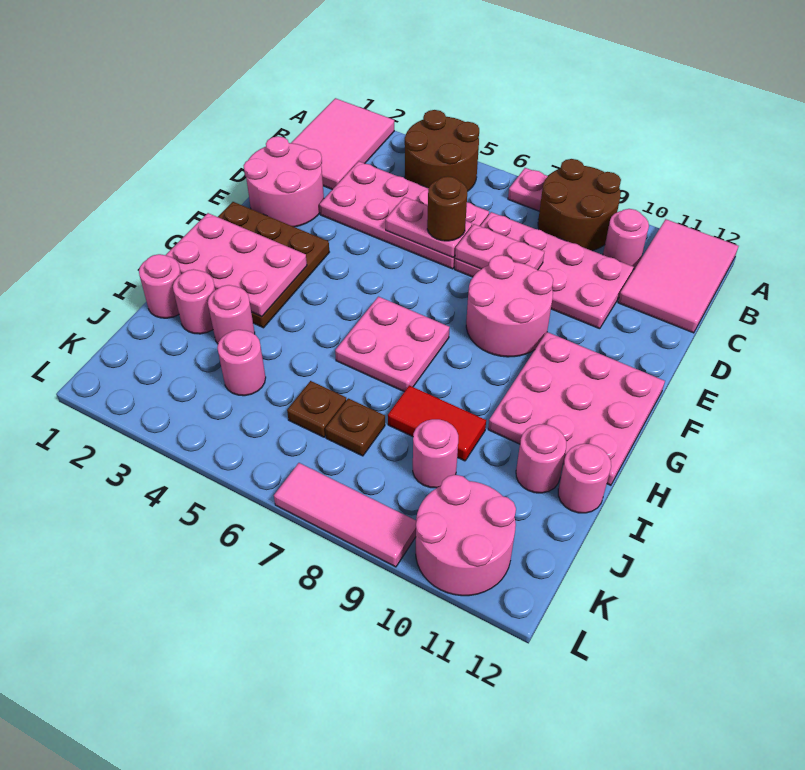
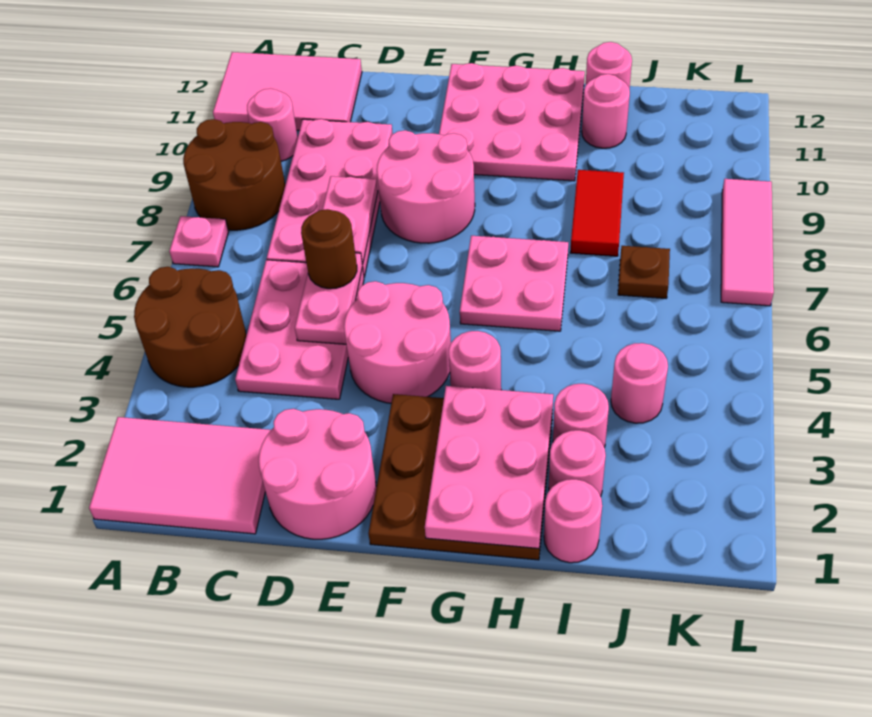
pink 2x4 plate [319,161,489,269] -> pink 2x3 plate [235,260,364,399]
brown 1x1 plate [287,381,346,437] -> none
pink 1x1 round brick [413,419,458,488] -> pink 1x1 round brick moved to [449,331,501,390]
pink 2x2 round brick [416,475,516,596] -> pink 2x2 round brick moved to [344,281,451,403]

